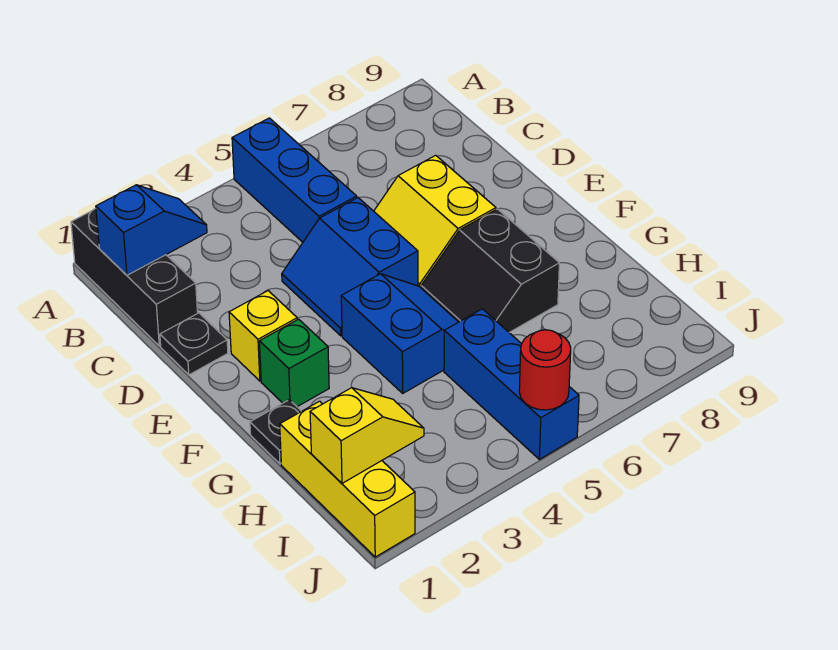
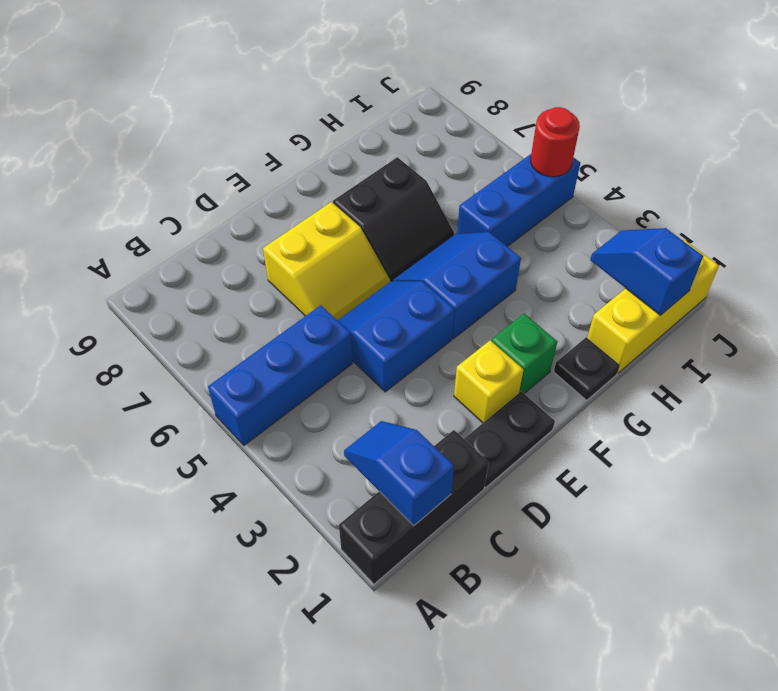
black 1x1 plate [160,313,228,375] -> black 1x2 plate [464,391,555,488]
blue 2x2 slope [282,198,418,336] -> blue 2x2 slope turned to [337,281,454,392]
yellow 1x2 slope [310,388,424,483] -> blue 1x2 slope [590,228,703,315]

